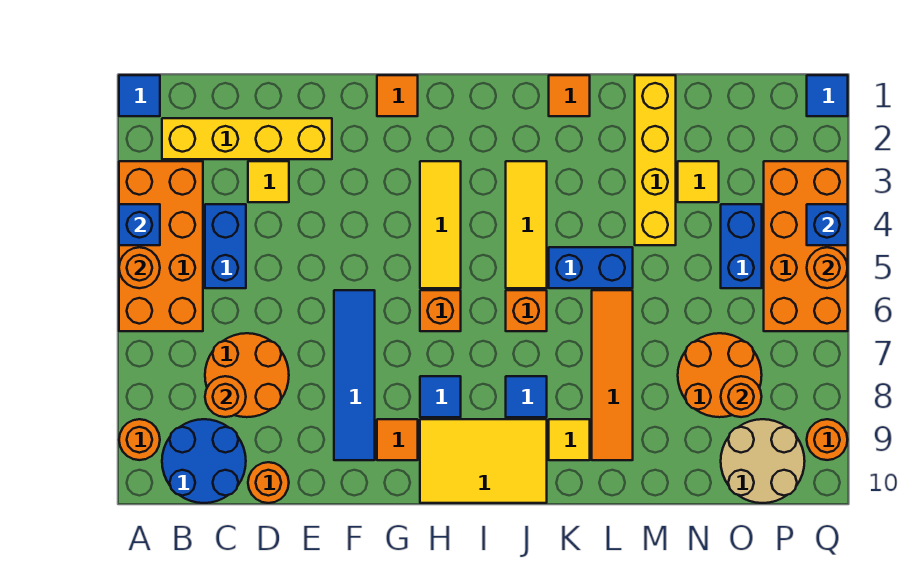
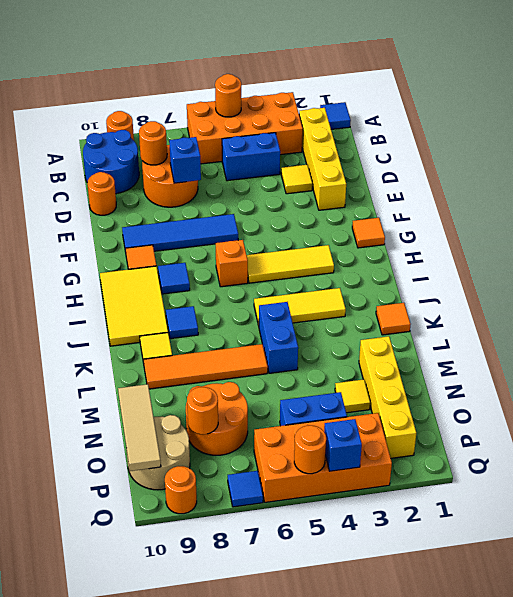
blue 1x1 brick [119,204,160,245] -> blue 1x1 brick moved to [169,137,201,183]
orange 1x1 brick [506,290,547,331] -> none
yellow 1x4 brick [635,75,676,245] -> yellow 1x4 brick turned to [359,336,416,458]
none -> tan 1x3 tile [118,384,161,471]
blue 1x1 tile [807,75,848,116] -> blue 1x1 tile moved to [228,471,263,507]

